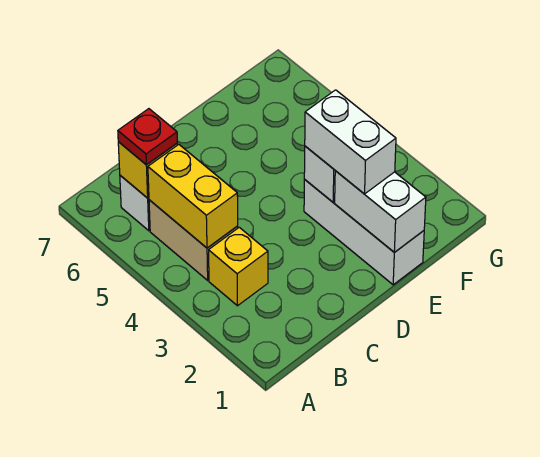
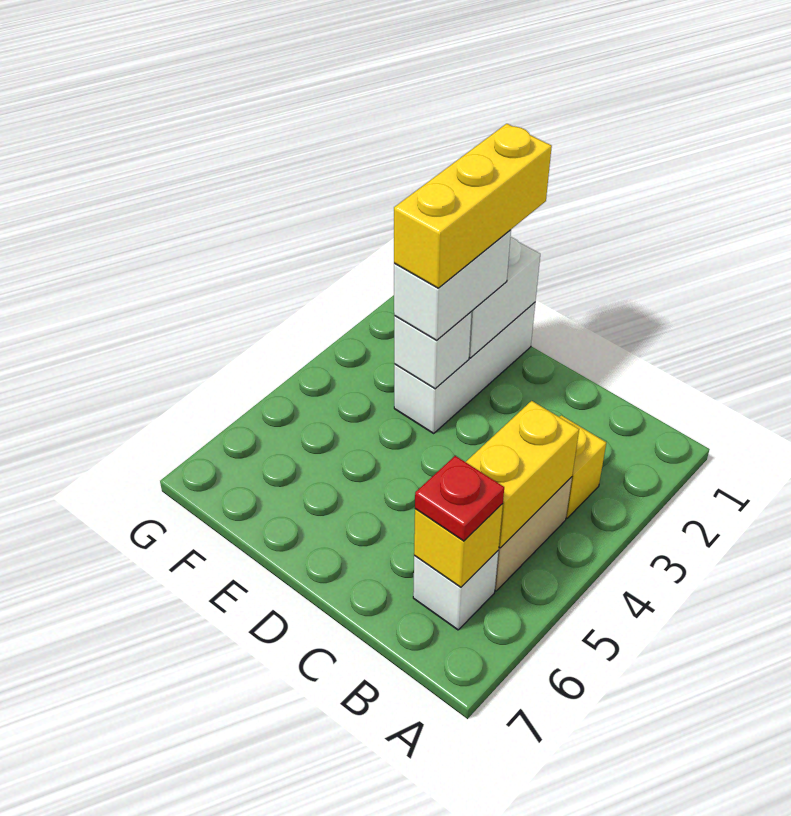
none -> yellow 1x3 brick [394,124,552,288]

